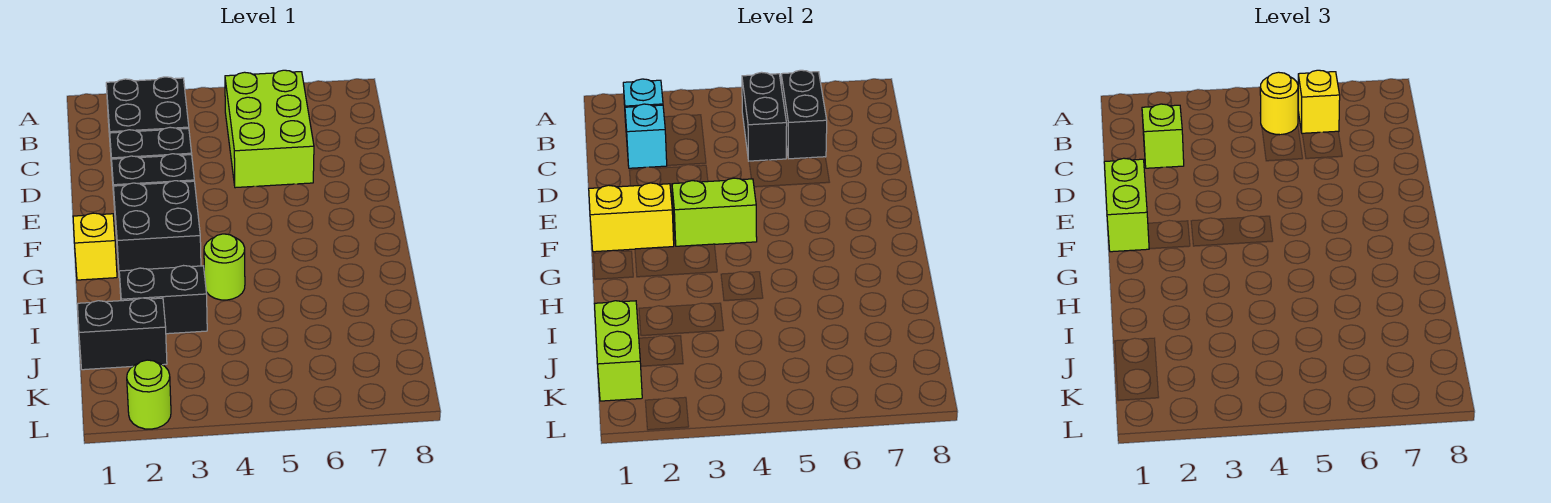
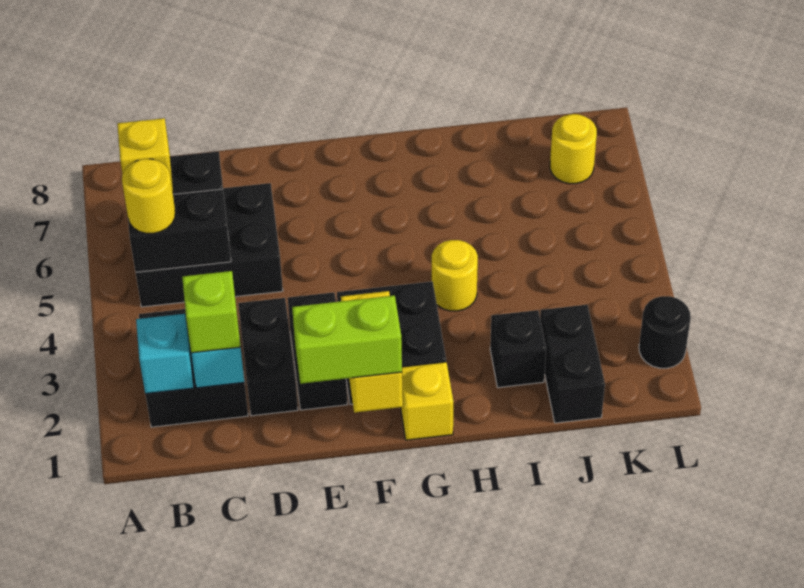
lime 2x3 brick [225,70,314,188] -> black 2x3 brick [136,183,283,307]
lime 1x2 brick [672,178,757,246] -> none
lime 1x1 round brick [204,234,245,300] -> yellow 1x1 round brick [432,240,478,311]
black 1x2 brick [119,266,207,334] -> black 1x1 brick [490,310,546,388]
lime 1x2 brick [594,301,642,401] -> none
none -> yellow 1x1 round brick [550,114,597,184]
lime 1x1 round brick [127,360,171,429] -> black 1x1 round brick [639,296,691,368]

